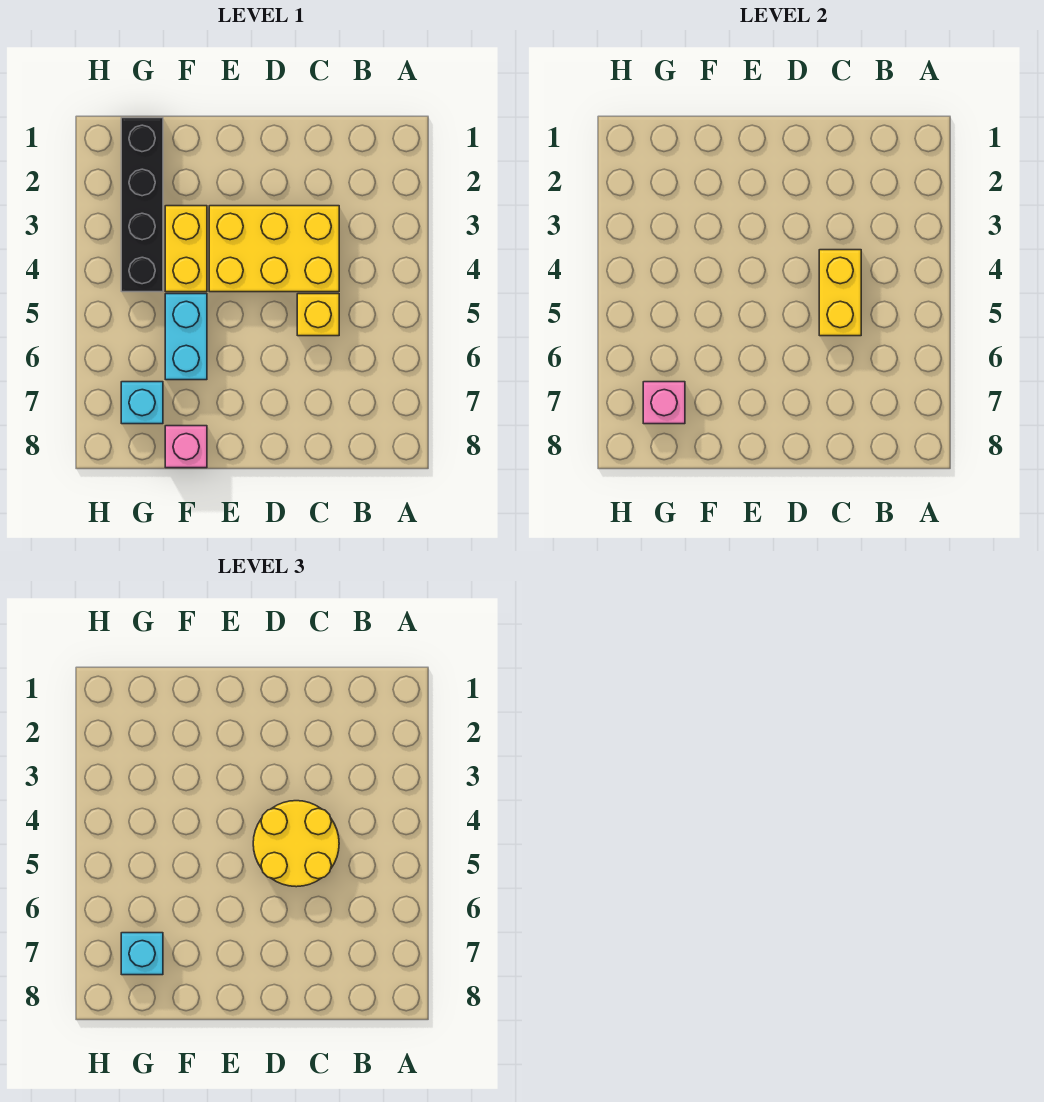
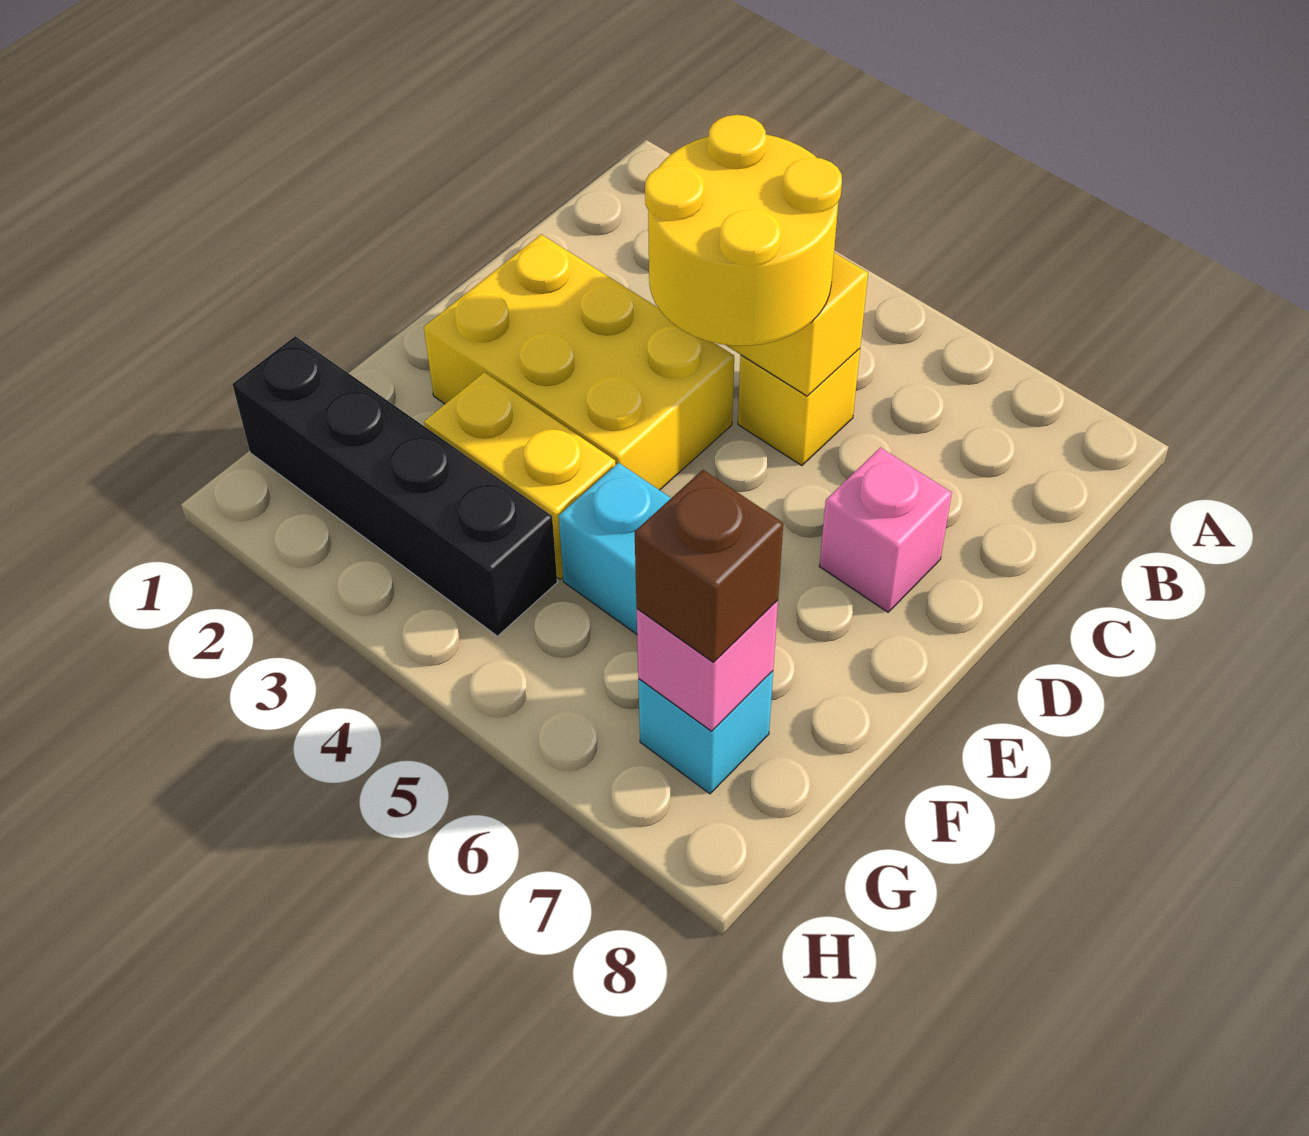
yellow 2x3 brick [209,206,339,292] -> yellow 2x3 brick turned to [424,234,734,490]
pink 1x1 brick [165,426,207,468] -> pink 1x1 brick moved to [819,448,952,612]
cyan 1x1 brick [121,933,163,975] -> brown 1x1 brick [635,470,783,662]

